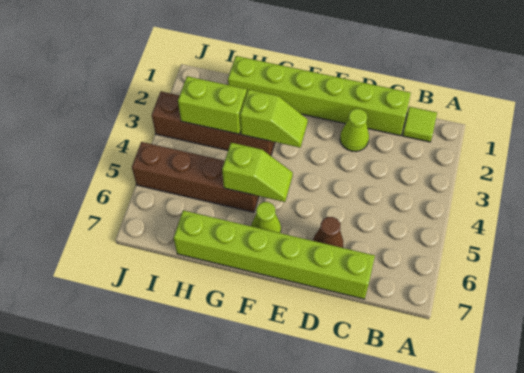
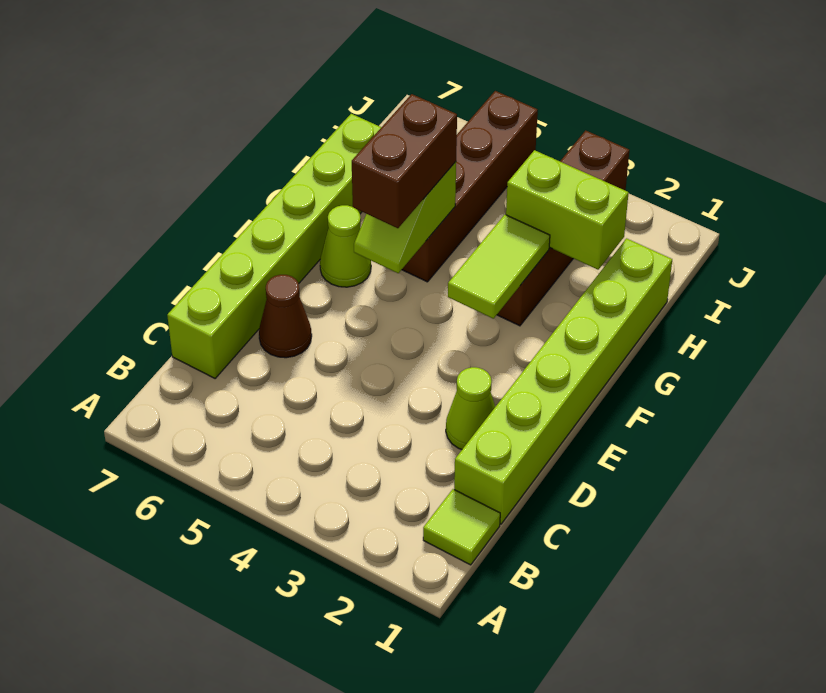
lime 1x2 slope [240,89,308,148] -> lime 1x2 tile [448,215,550,319]
none -> brown 1x2 brick [352,94,457,228]
lime 1x2 brick [178,76,247,134] -> lime 1x2 brick turned to [506,150,629,270]

